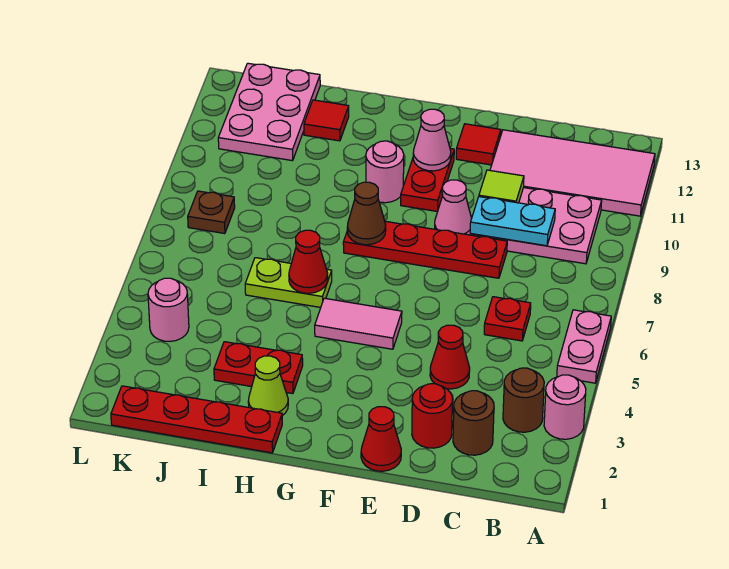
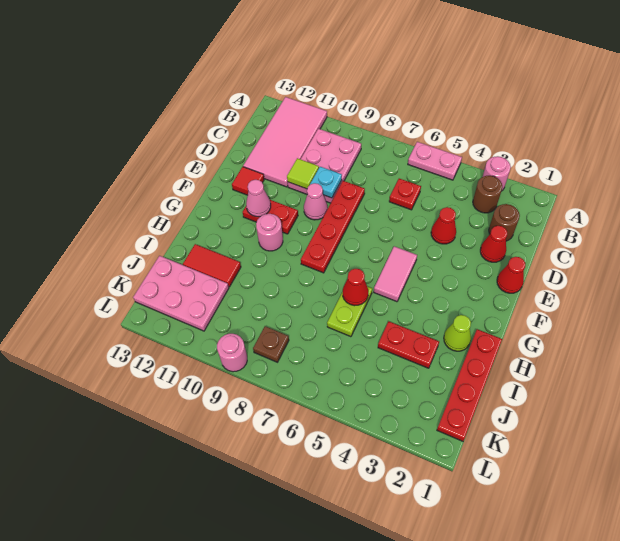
cyan 1x2 plate [470,197,555,246] -> cyan 1x1 plate [310,167,342,198]
red 1x1 round brick [412,384,453,448] -> red 1x1 cone [480,226,507,262]
brown 1x1 cone [347,182,386,245] -> none
red 1x2 plate [214,342,303,394] -> red 1x2 plate turned to [378,322,439,368]
red 1x1 tile [304,100,349,141] -> red 1x2 tile [183,244,241,287]
pink 1x1 round brick [148,278,189,341] -> pink 1x1 round brick moved to [217,334,247,372]

